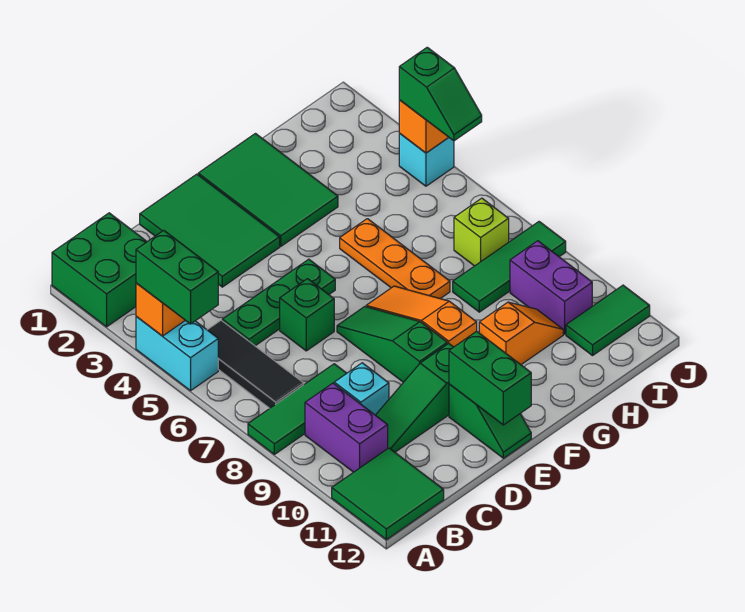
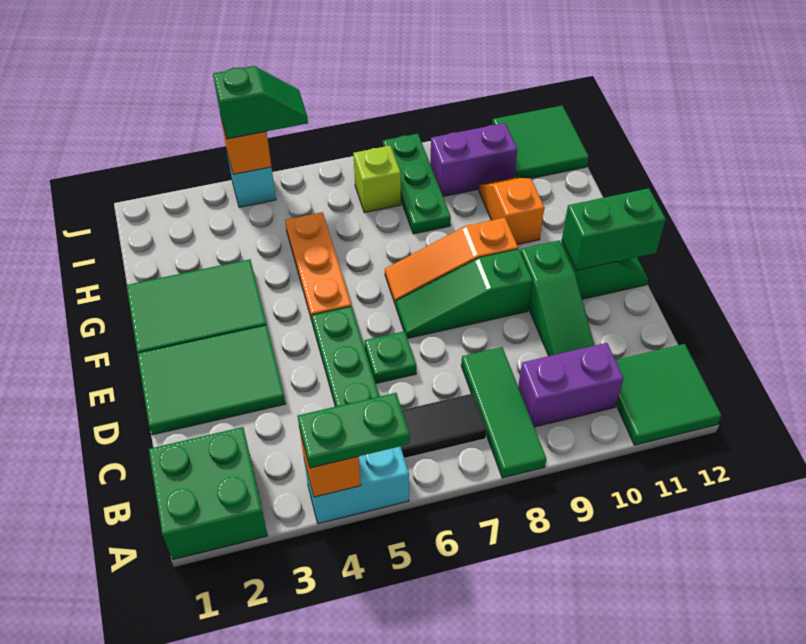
green 1x2 brick [136,230,218,324] -> green 1x2 plate [298,393,410,468]
cyan 1x1 brick [334,363,389,415] -> none
green 1x1 brick [280,279,334,351] -> green 1x1 plate [364,331,416,383]
orange 1x3 plate [340,219,450,299] -> orange 1x3 plate turned to [285,212,351,321]
green 1x3 tile [453,222,566,312] -> green 1x3 plate [383,134,451,234]
green 1x2 tile [566,285,650,356] -> green 2x2 tile [492,105,589,178]

